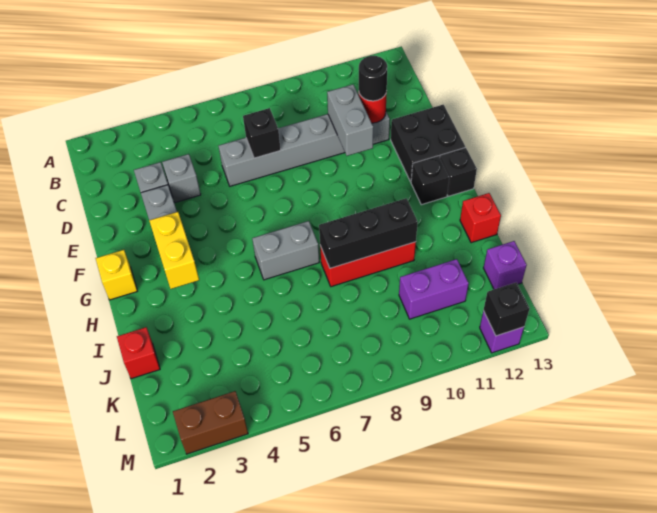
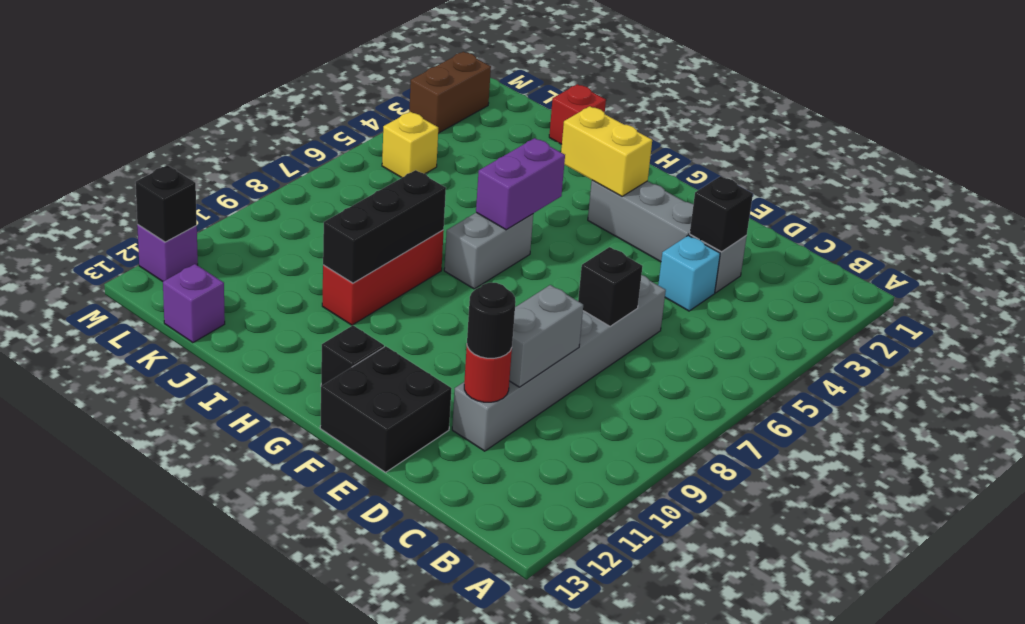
grey 1x1 brick [162,154,201,203] -> cyan 1x1 brick [658,235,720,311]
grey 1x2 brick [327,85,373,156] -> grey 1x2 brick turned to [509,285,583,387]
yellow 1x1 brick [96,250,137,300] -> yellow 1x1 brick moved to [382,112,438,178]
black 1x1 brick [440,147,477,196] -> black 1x1 brick moved to [690,176,753,252]
red 1x1 brick [460,193,501,243] -> none
purple 1x2 brick [399,259,469,319] -> purple 1x2 brick moved to [476,138,565,230]

